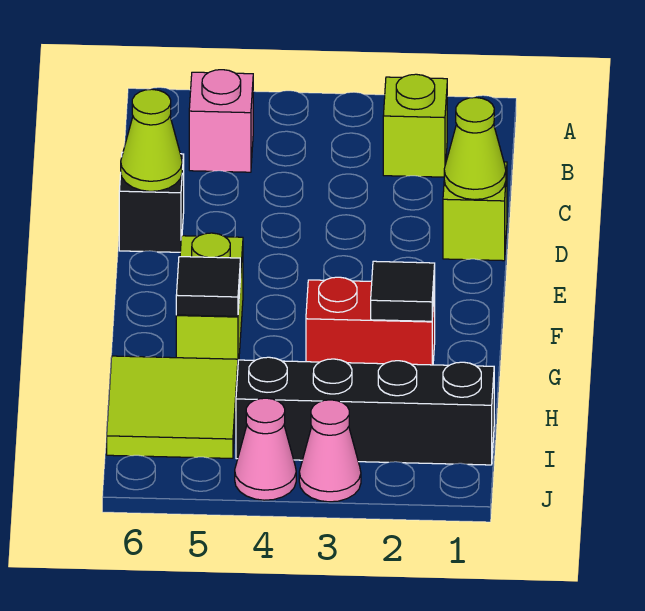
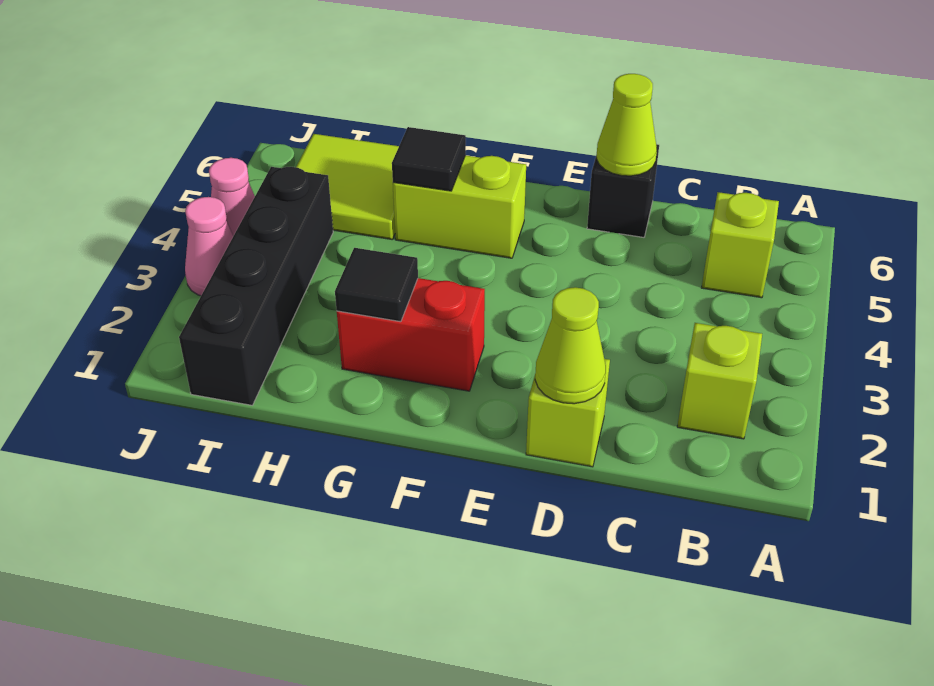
pink 1x1 brick [189,70,253,172] -> lime 1x1 brick [701,192,779,298]
red 1x2 brick [306,277,435,365] -> red 1x2 brick turned to [337,278,485,391]

